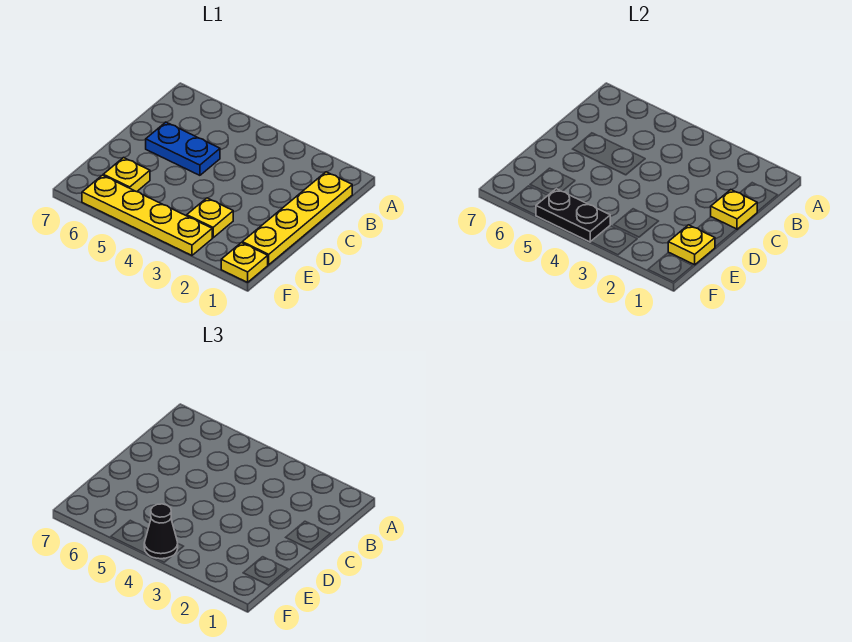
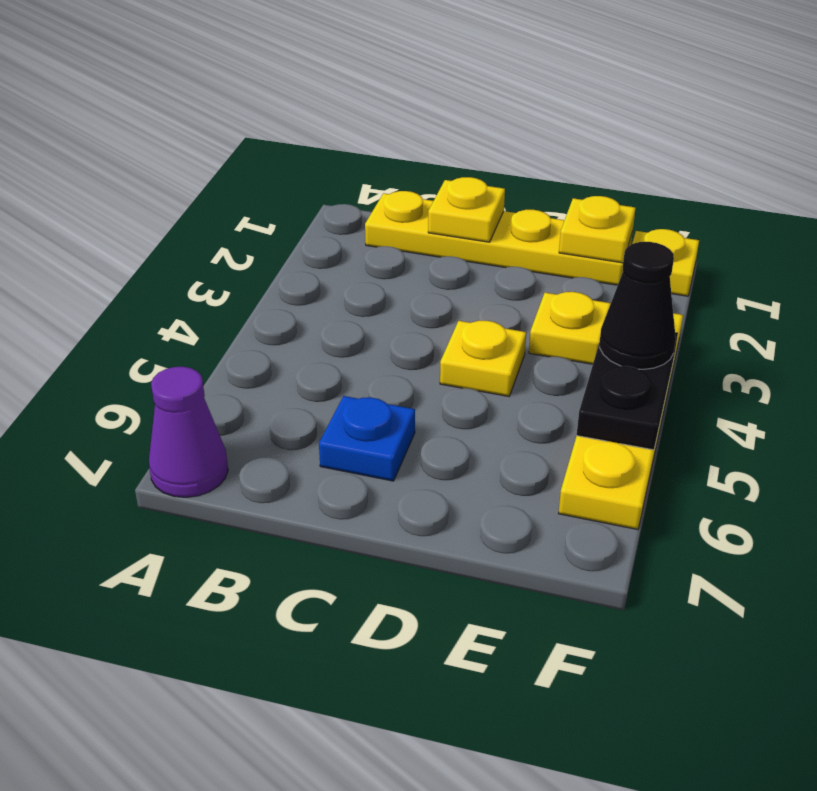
none -> purple 1x1 cone [149,367,228,497]
blue 1x2 plate [146,122,220,175] -> blue 1x1 plate [319,396,415,481]
yellow 1x1 plate [103,158,150,192] -> yellow 1x1 plate moved to [440,321,526,396]

